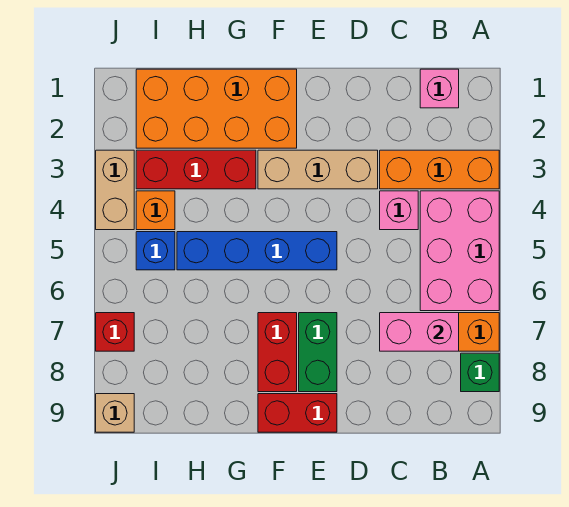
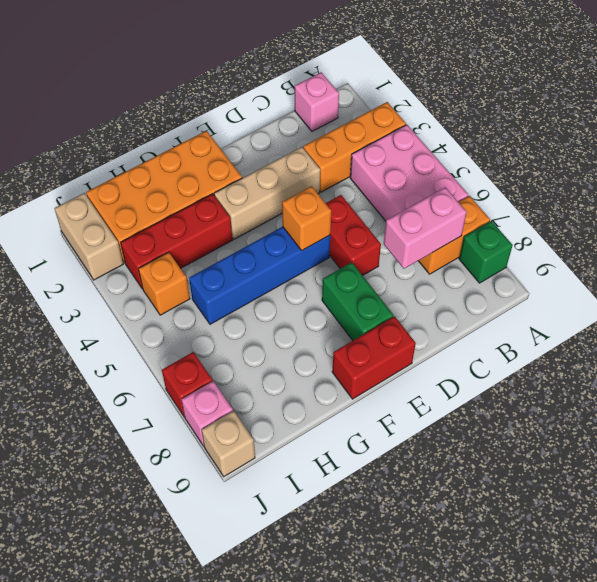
pink 1x1 brick [380,191,418,230] -> pink 1x1 brick moved to [181,381,233,446]
none -> orange 1x1 brick [282,186,331,251]
red 1x2 brick [258,313,297,392] -> red 1x2 brick moved to [326,195,381,275]
blue 1x1 brick [136,232,175,270] -> none
tan 1x2 brick [96,150,134,230] -> tan 1x2 brick moved to [54,193,123,280]

